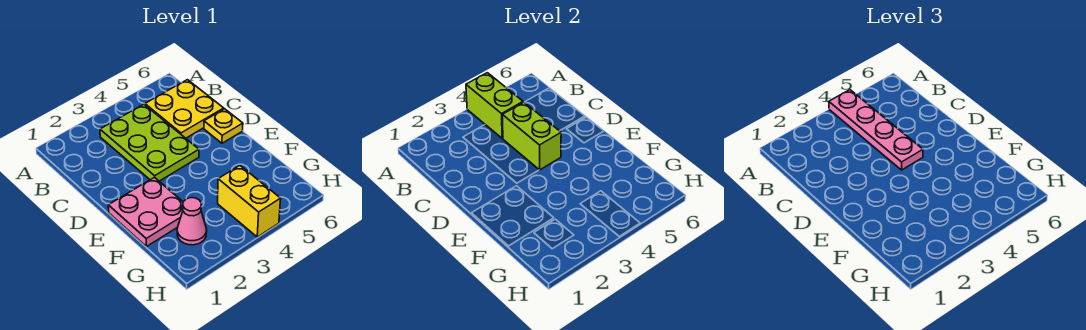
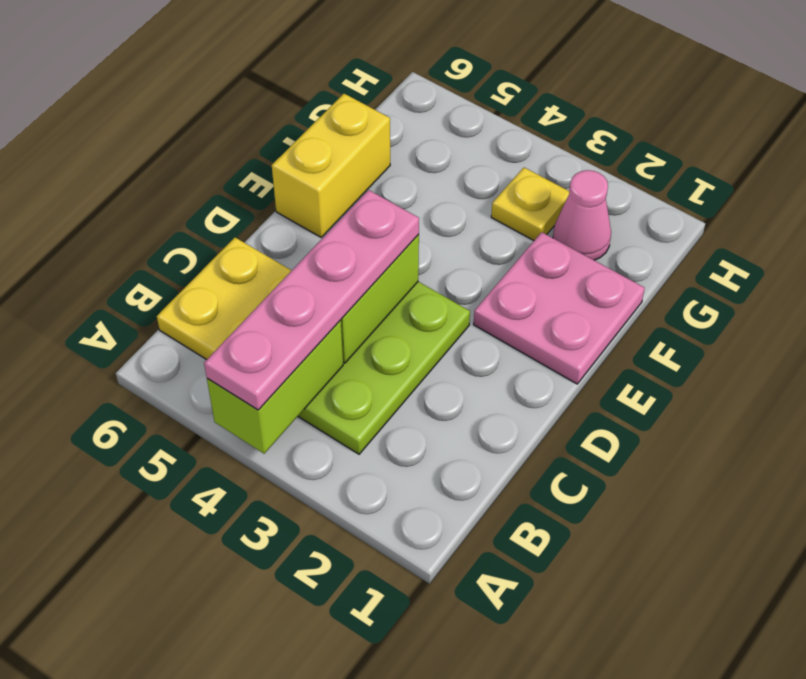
yellow 1x1 plate [204,109,243,143] -> yellow 1x1 plate moved to [491,168,569,241]
yellow 1x2 brick [218,166,281,237] -> yellow 1x2 brick moved to [272,94,390,237]

